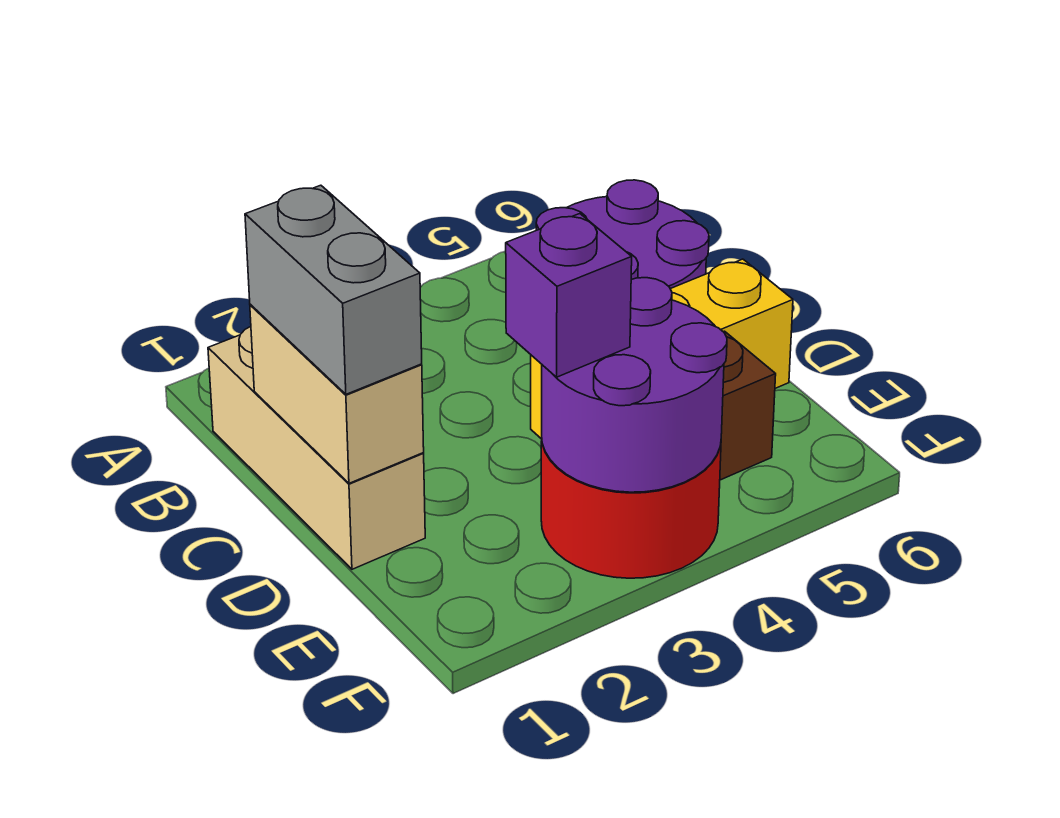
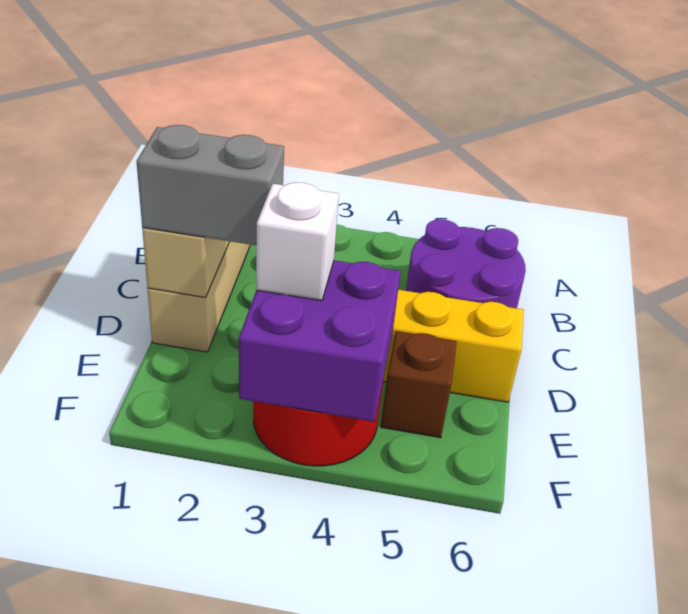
grey 1x2 brick [245,185,422,394] -> grey 1x2 brick turned to [136,125,284,245]
purple 2x2 round brick [542,278,727,492] -> purple 2x2 brick [239,260,401,422]
purple 1x1 brick [506,214,632,377] -> white 1x1 brick [256,182,339,301]

